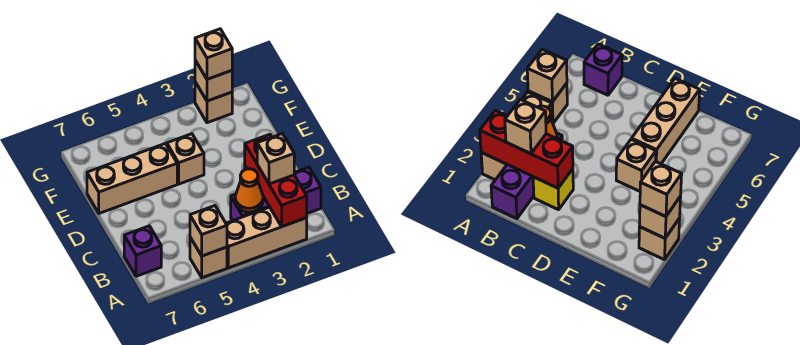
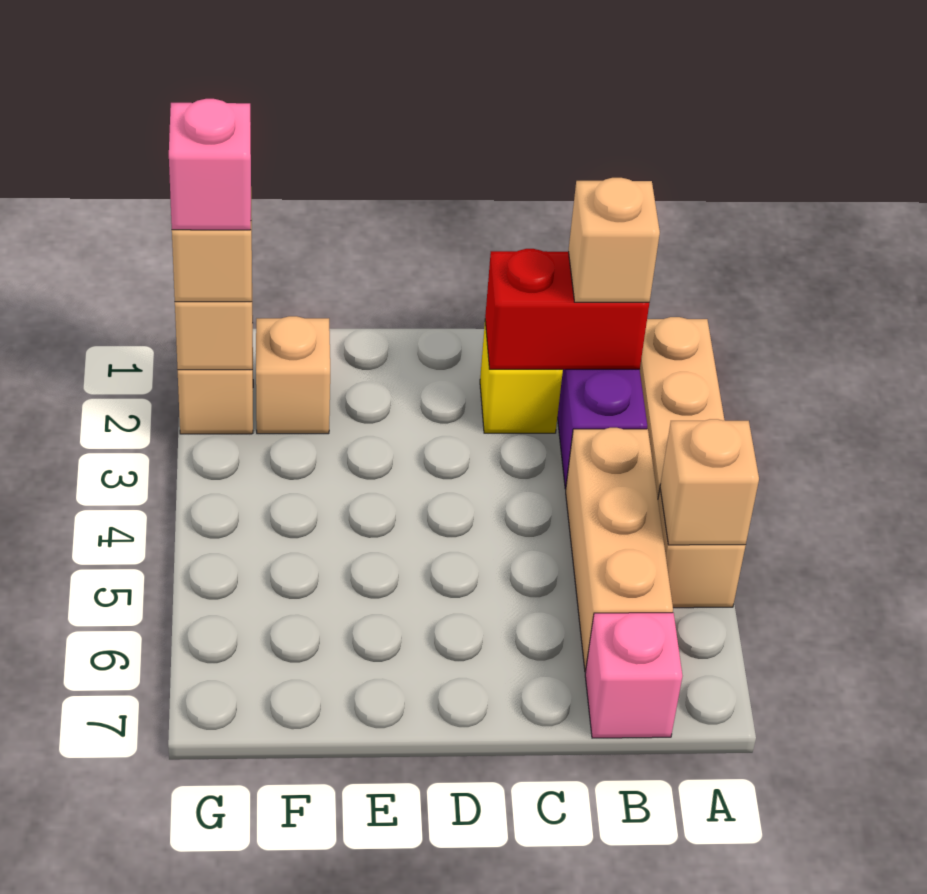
red 1x3 brick [245,134,307,227] -> red 1x2 brick [485,249,649,369]
orange 1x1 cone [235,169,263,212] -> none
purple 1x1 brick [124,226,161,276] -> pink 1x1 brick [585,613,682,738]
tan 1x1 brick [167,134,204,184] -> tan 1x1 brick moved to [256,316,330,434]
tan 1x3 brick [87,144,177,213] -> tan 1x3 brick moved to [566,428,673,672]
none -> pink 1x1 brick [169,99,251,230]

